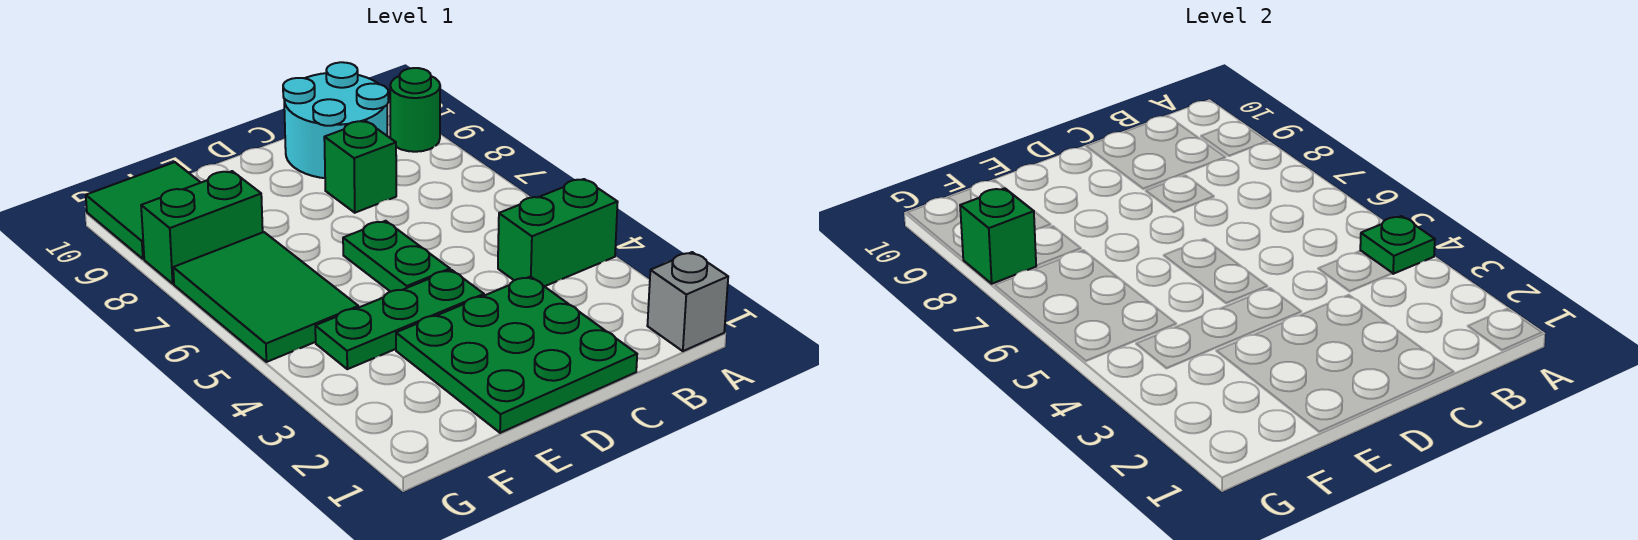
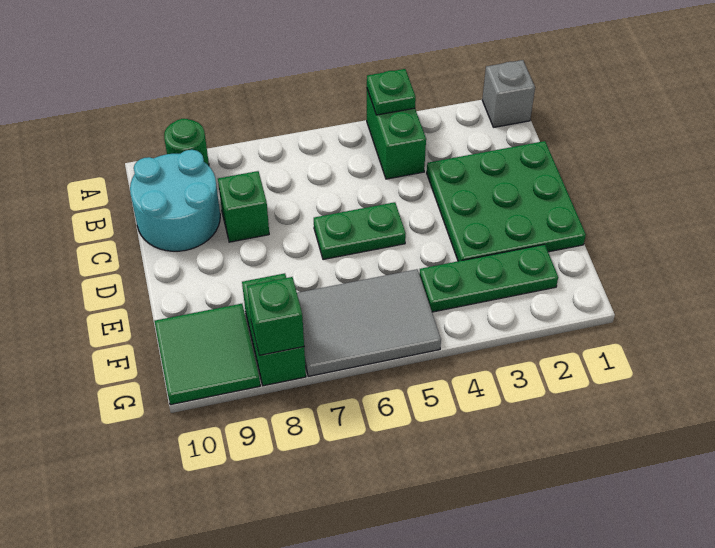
green 1x3 plate [315,270,484,369] -> green 1x3 plate turned to [419,244,558,312]
green 2x3 tile [173,232,358,362] -> grey 2x3 tile [297,269,441,376]

